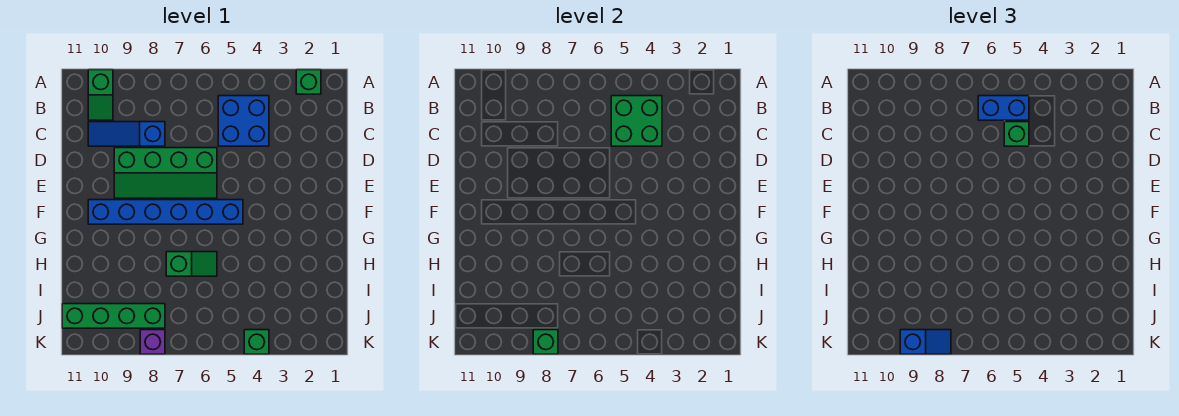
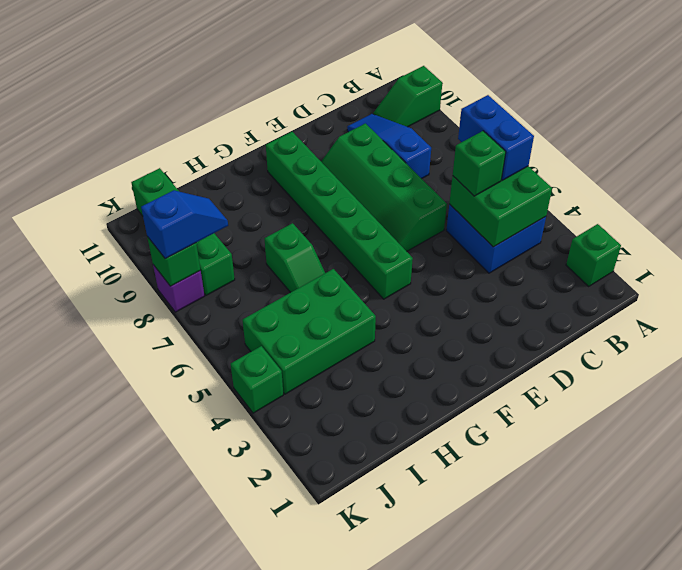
blue 1x6 brick [88,200,243,224] -> green 1x6 brick [266,132,413,299]
none -> green 2x3 brick [242,269,376,394]
blue 1x2 slope [900,330,951,354] -> blue 1x2 slope turned to [141,190,228,259]

